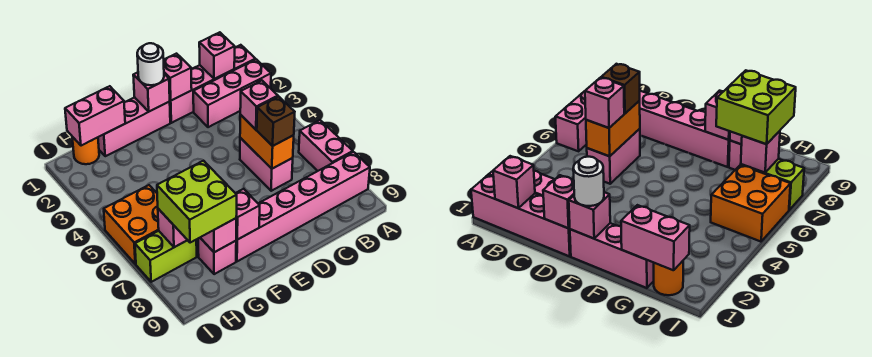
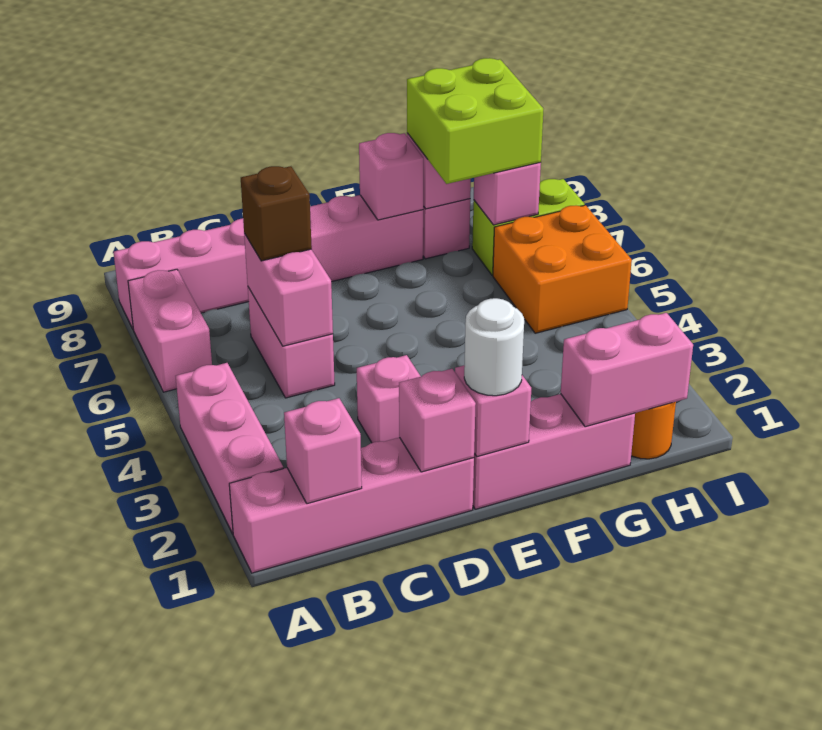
pink 1x3 brick [193,59,271,127] -> pink 1x3 brick turned to [176,363,283,534]
orange 1x2 brick [240,115,294,169] -> pink 1x2 brick [244,233,333,346]
pink 1x1 brick [240,81,278,129] -> pink 1x1 brick moved to [357,355,421,443]

